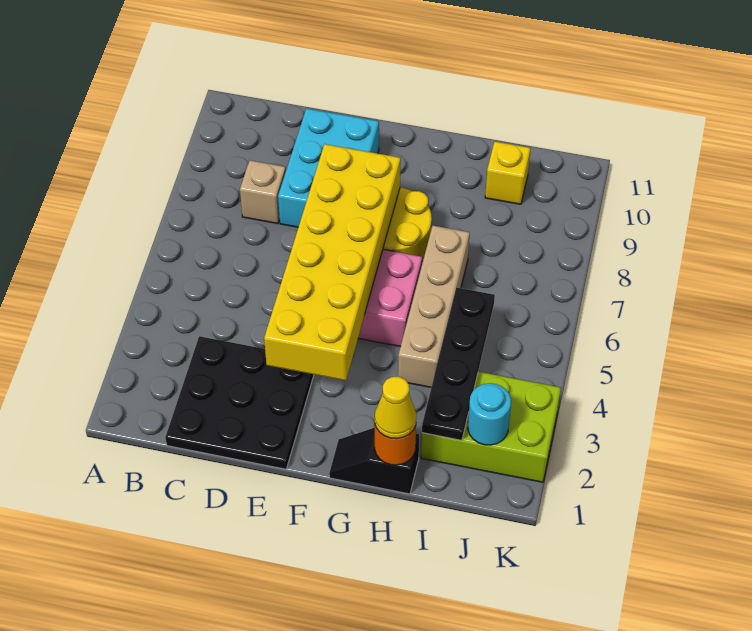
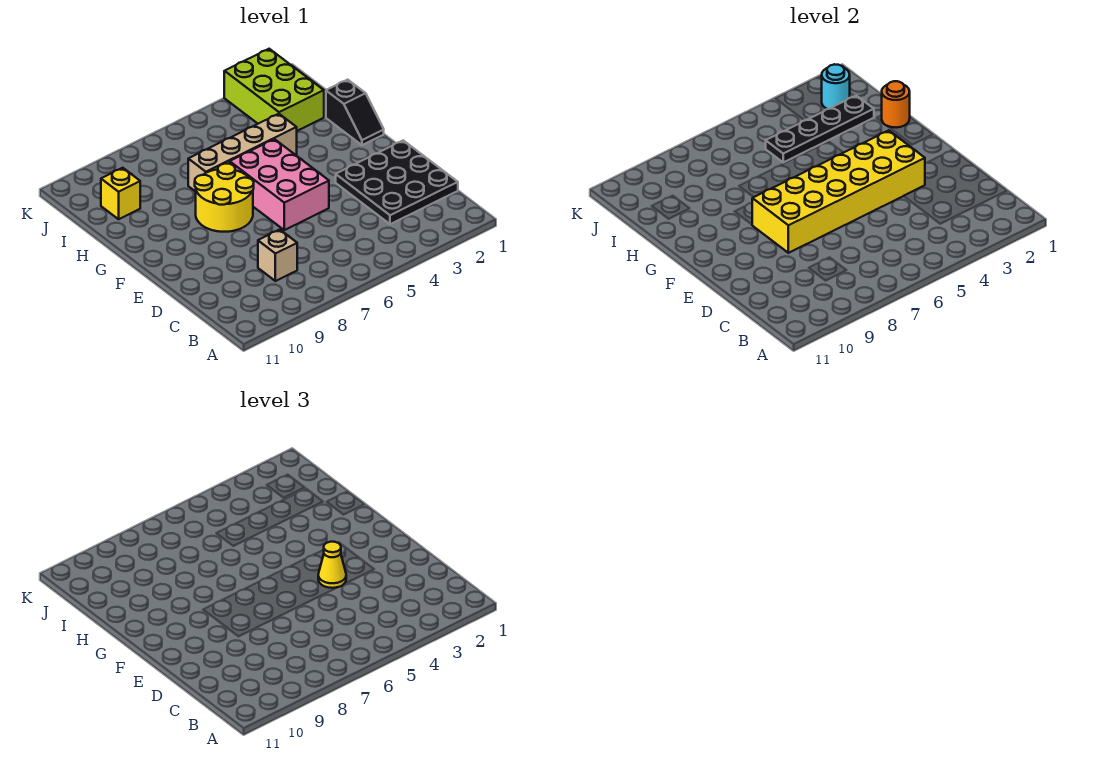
cyan 2x3 brick [278,108,379,227] -> none
yellow 1x1 cone [375,377,417,439] -> yellow 1x1 cone moved to [318,542,346,588]

